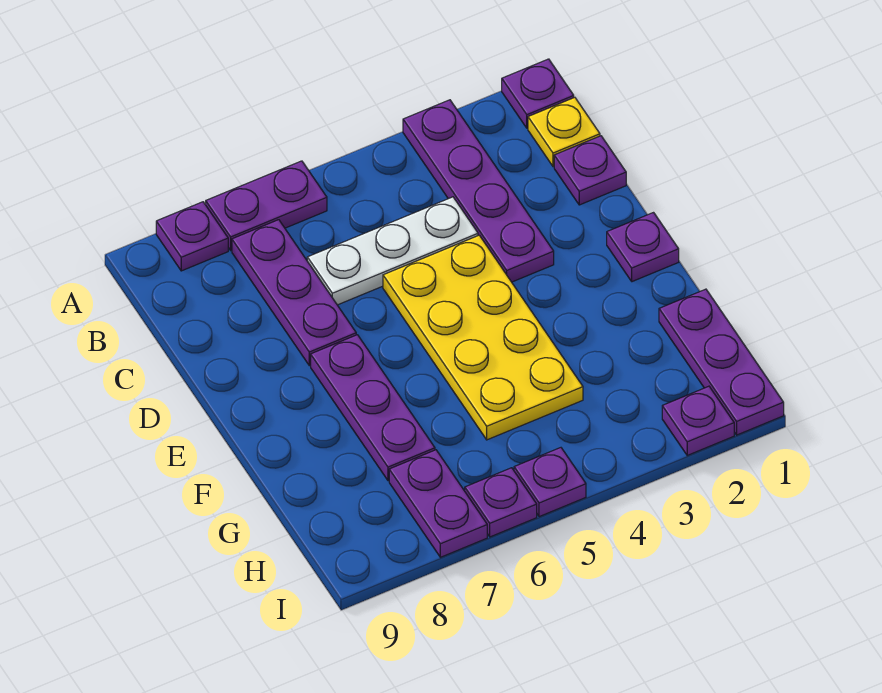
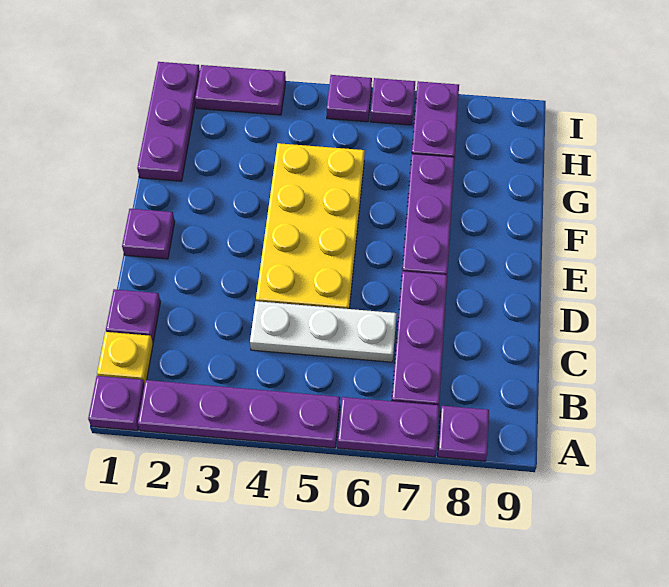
purple 1x4 plate [403,100,554,282] -> purple 1x4 plate turned to [138,380,340,448]
purple 1x1 plate [662,386,734,455] -> purple 1x2 plate [195,65,286,115]

